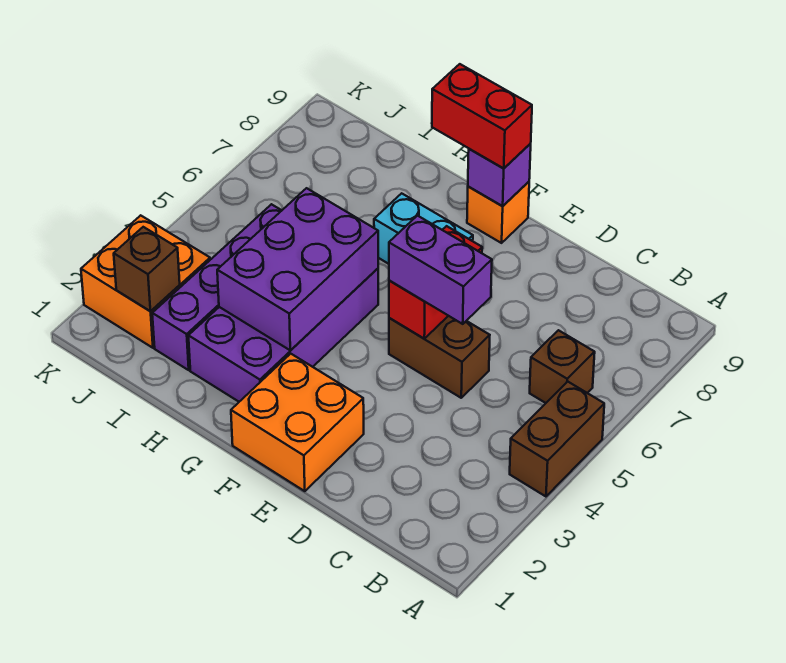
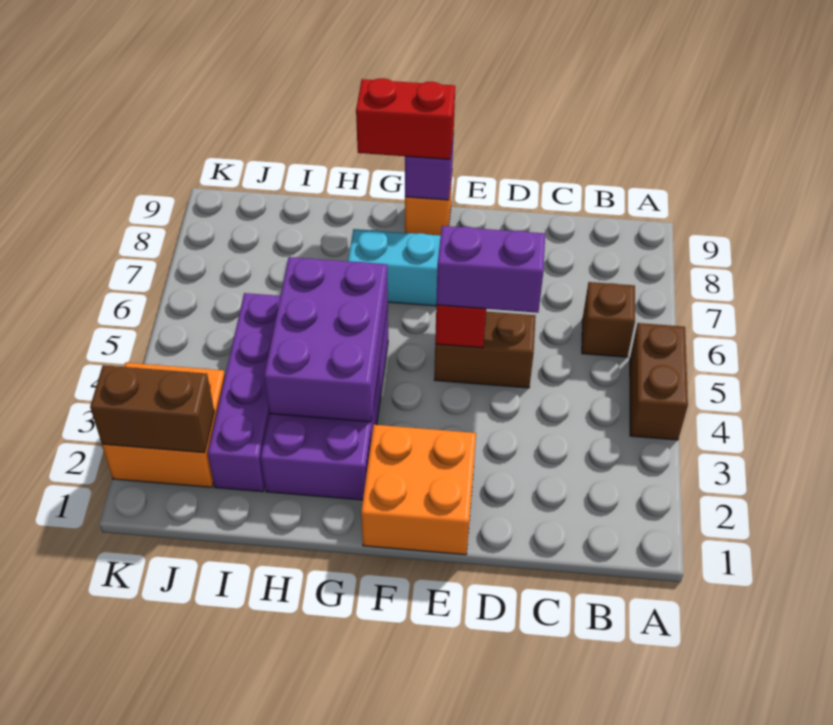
brown 1x1 brick [114,227,180,311] -> brown 1x2 brick [90,365,214,453]

